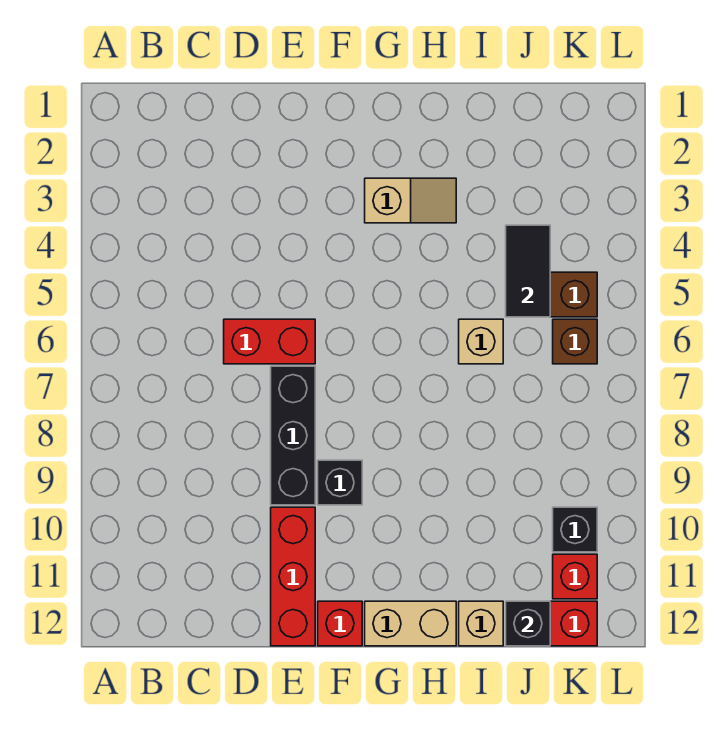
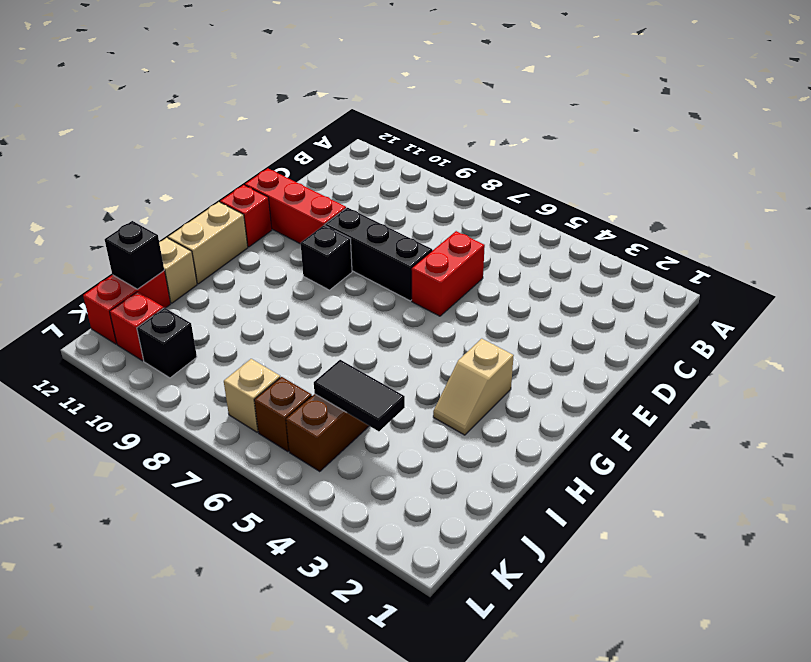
tan 1x1 brick [459,319,503,364] -> tan 1x1 brick moved to [224,359,280,432]

